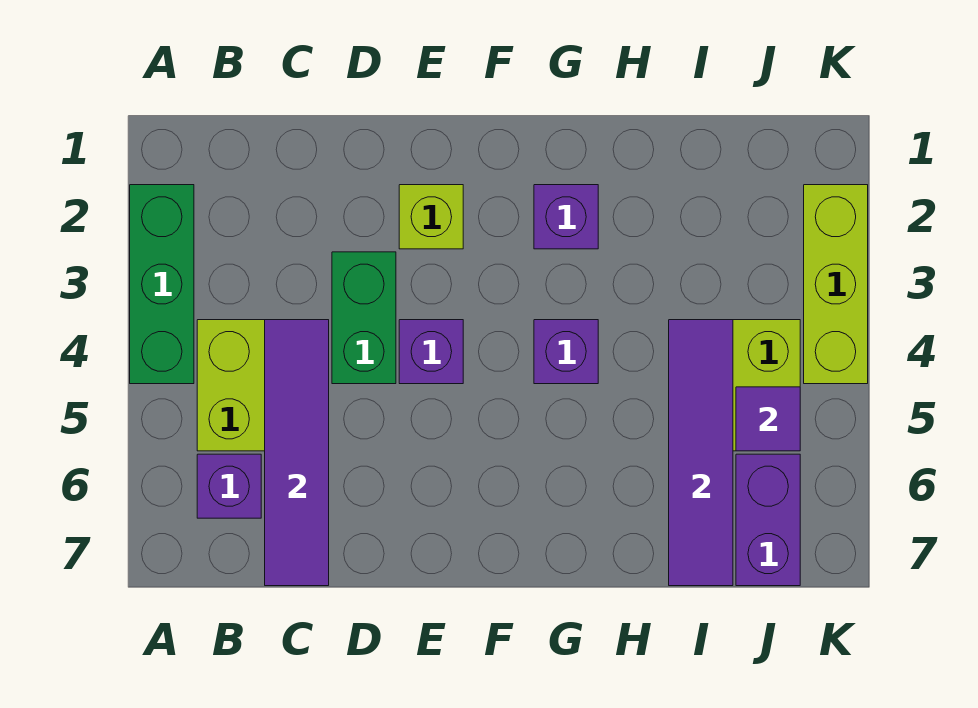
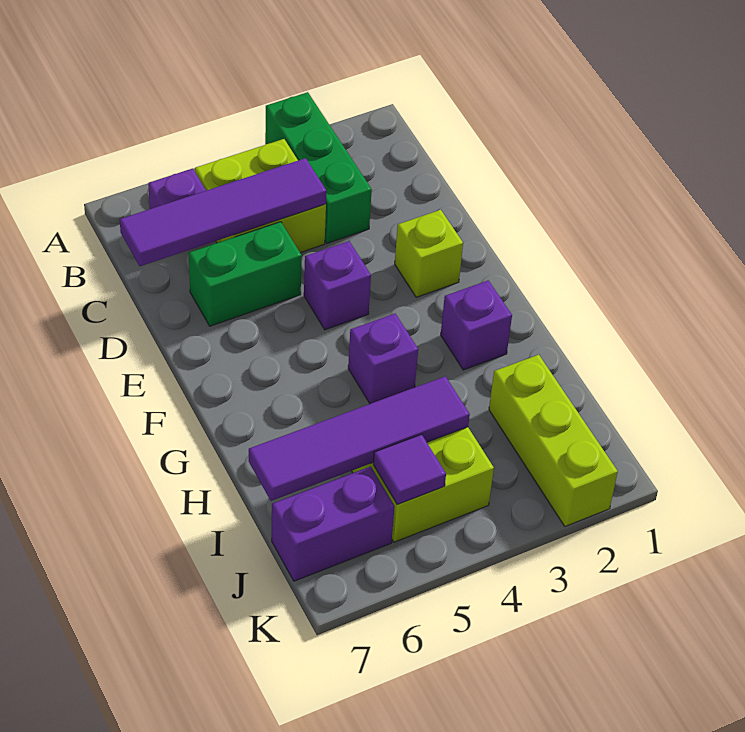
green 1x3 brick [130,185,194,384] -> green 1x3 brick turned to [265,92,372,243]
green 1x2 brick [332,252,396,384] -> green 1x2 brick moved to [189,222,302,326]
lime 1x3 brick [804,185,868,384] -> lime 1x3 brick turned to [489,355,618,526]

